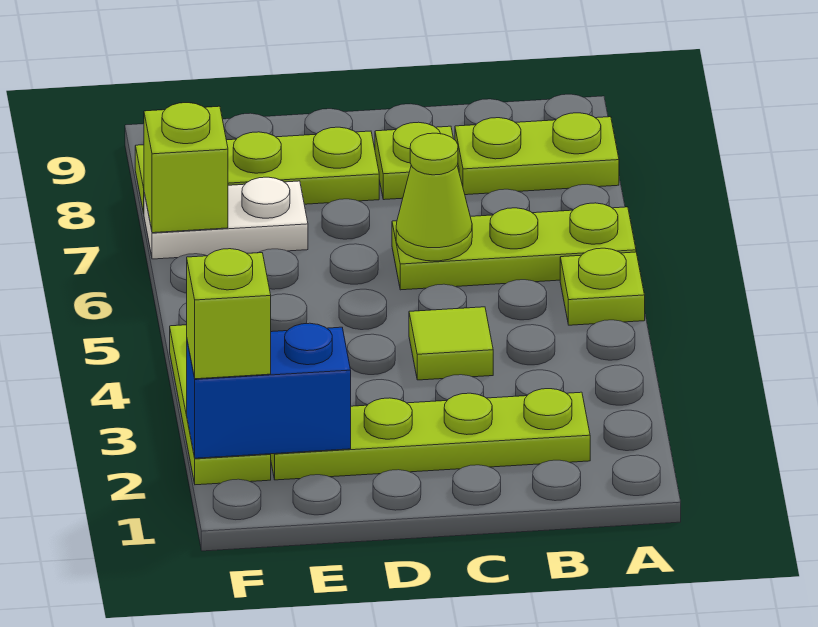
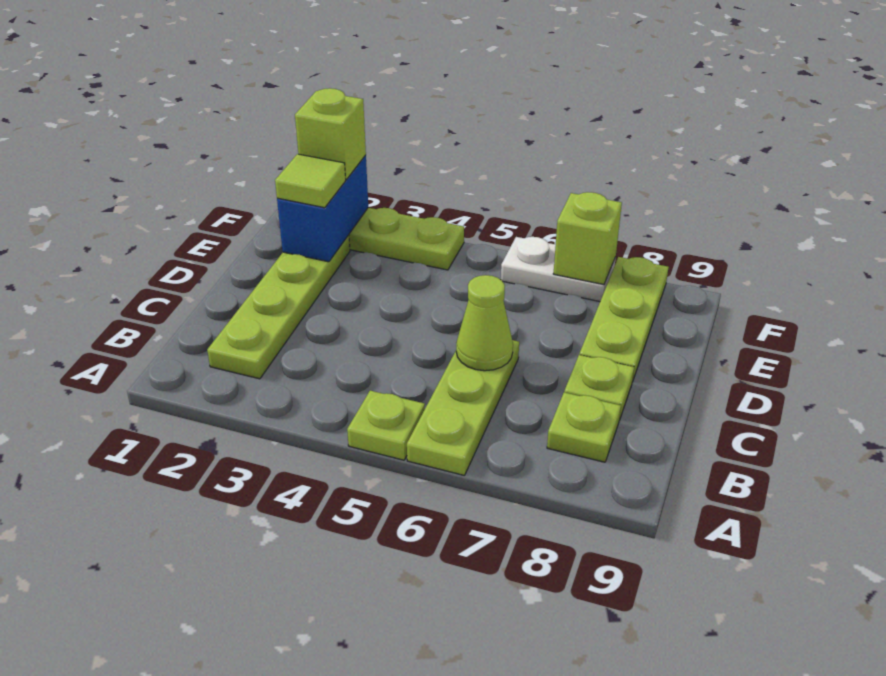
lime 1x2 plate [455,113,619,195] -> lime 1x1 plate [547,392,621,462]
lime 1x1 tile [409,307,493,380] -> lime 1x1 tile moved to [275,154,346,208]
white 1x2 plate [144,177,308,259] -> white 1x2 plate turned to [501,237,616,301]

